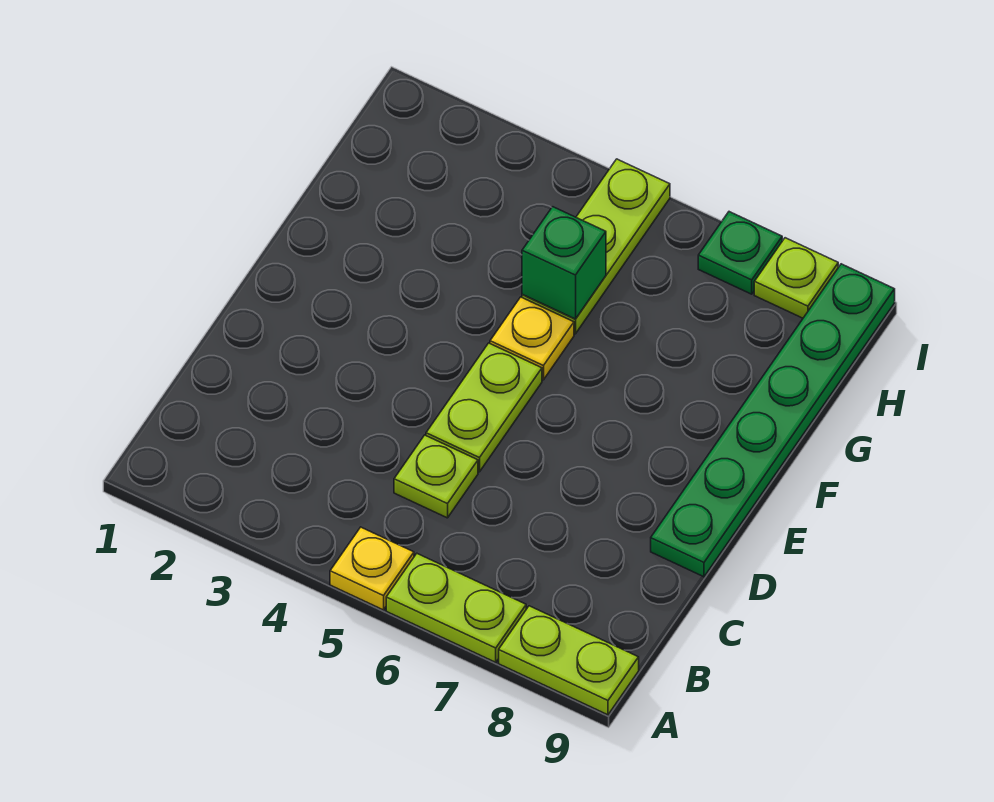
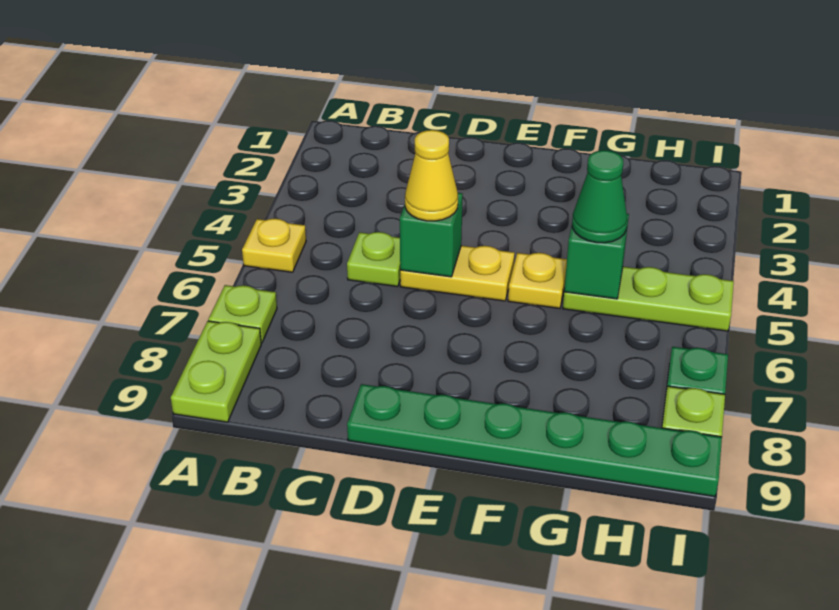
lime 1x2 plate [386,554,526,662] -> lime 1x1 plate [208,285,277,343]
lime 1x2 plate [426,343,542,472] -> yellow 1x2 plate [400,246,515,301]
none -> green 1x1 brick [400,193,463,277]
none -> yellow 1x1 cone [405,130,458,221]
none -> green 1x1 cone [572,150,627,243]

